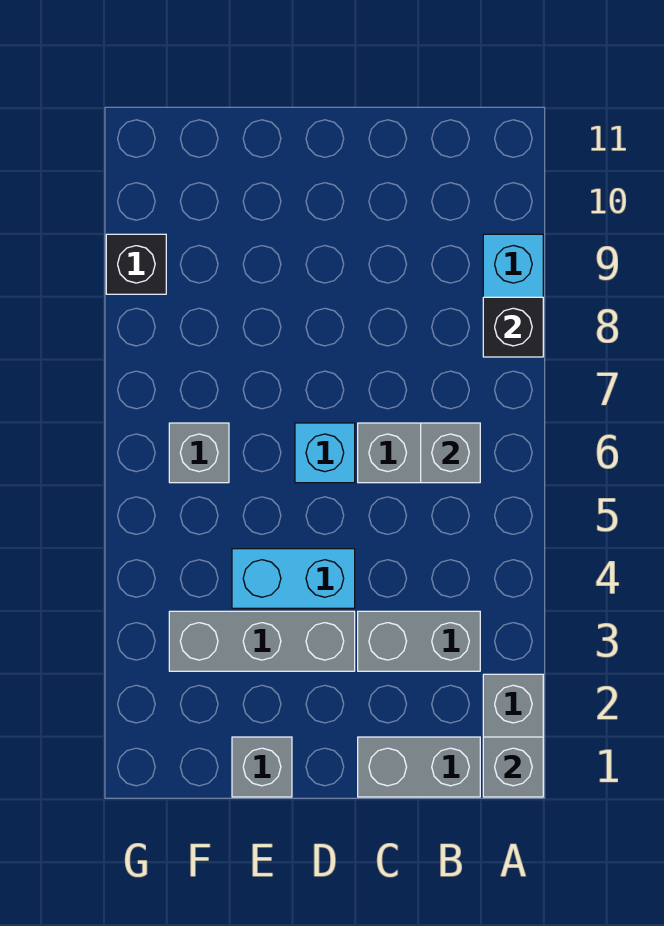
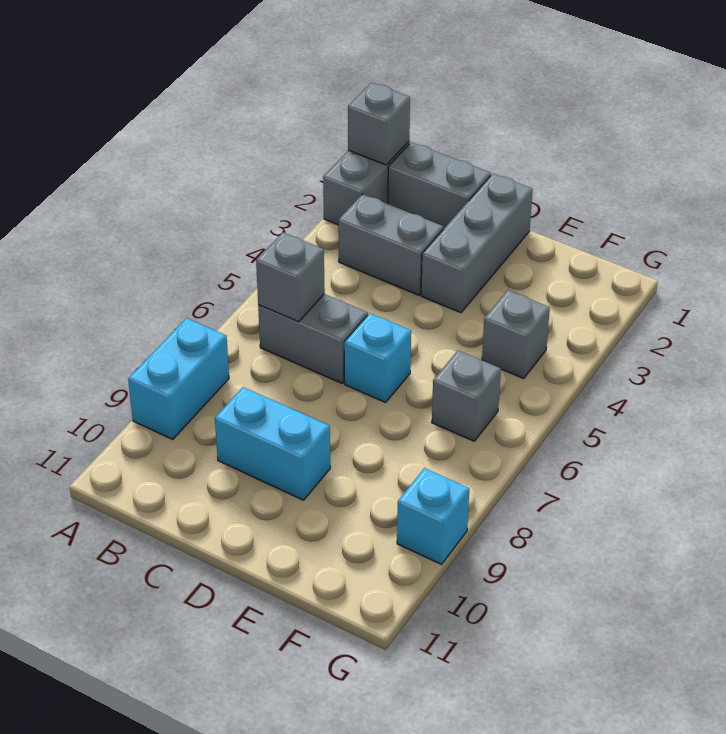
black 1x1 brick [483,297,543,357] -> none
grey 1x3 brick [169,611,355,671] -> grey 1x3 brick turned to [421,174,533,313]
cyan 1x2 brick [232,549,355,608] -> cyan 1x2 brick moved to [215,387,330,500]
grey 1x1 brick [232,737,292,797] -> grey 1x1 brick moved to [482,290,550,378]
black 1x1 brick [106,234,166,294] -> cyan 1x1 brick [397,468,469,564]

